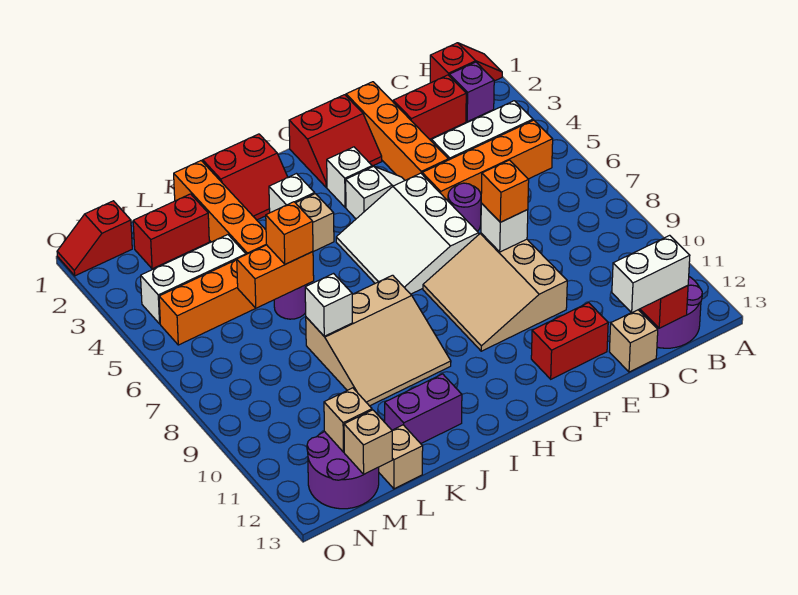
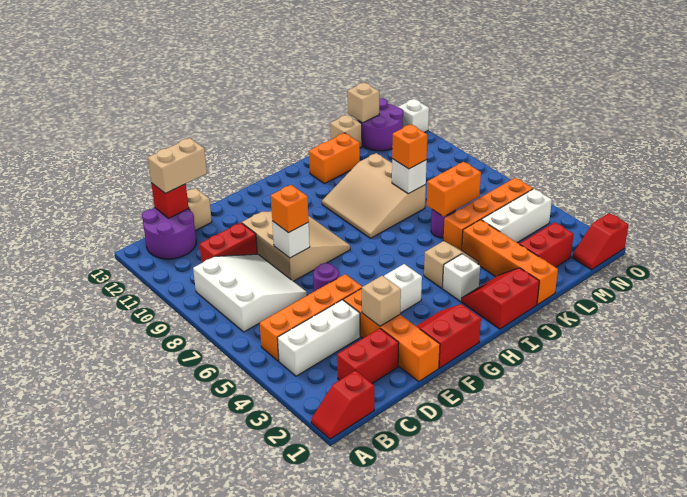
purple 1x1 brick [449,62,494,122] -> none
white 1x2 brick [612,235,690,313] -> tan 1x2 brick [148,138,207,193]
red 1x2 brick [531,303,608,379] -> red 1x2 brick moved to [200,223,257,263]
white 3x3 slope [336,173,479,294] -> white 3x3 slope moved to [193,254,307,332]
white 1x1 brick [327,147,372,207] -> white 1x1 brick moved to [398,99,429,132]
tan 3x3 slope [306,275,451,406] -> tan 3x3 slope turned to [322,153,426,238]
purple 1x2 brick [385,374,462,444] -> orange 1x2 brick [309,133,360,184]
orange 1x1 brick [266,202,313,264] -> orange 1x1 brick moved to [392,124,427,169]
tan 1x1 brick [324,388,372,452] -> tan 1x1 brick moved to [362,276,401,326]
red 1x2 slope [57,201,132,276] -> red 1x2 slope turned to [572,213,629,270]

